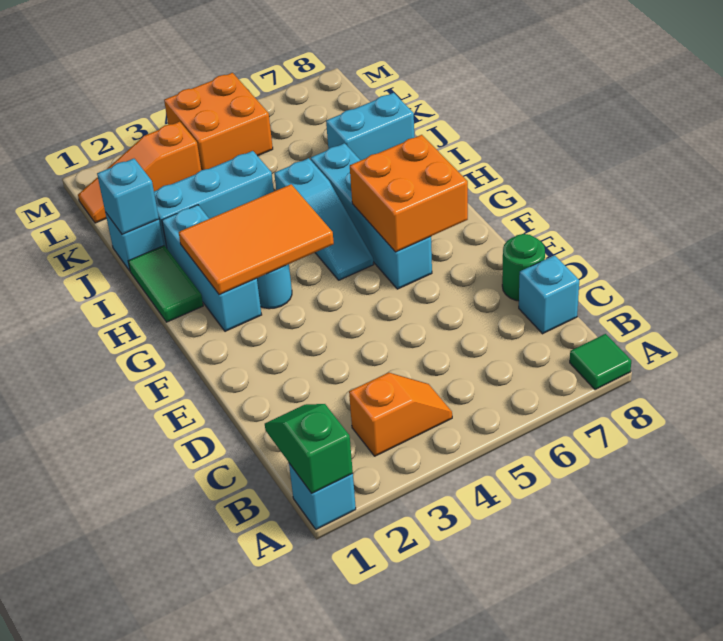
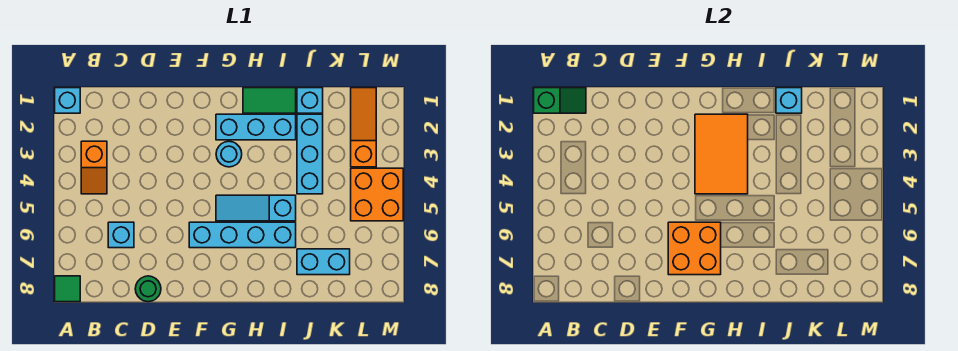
cyan 1x1 brick [519,255,579,334] -> cyan 1x1 brick moved to [108,222,134,248]
cyan 1x2 brick [326,93,414,160] -> cyan 1x2 brick turned to [297,249,350,275]

